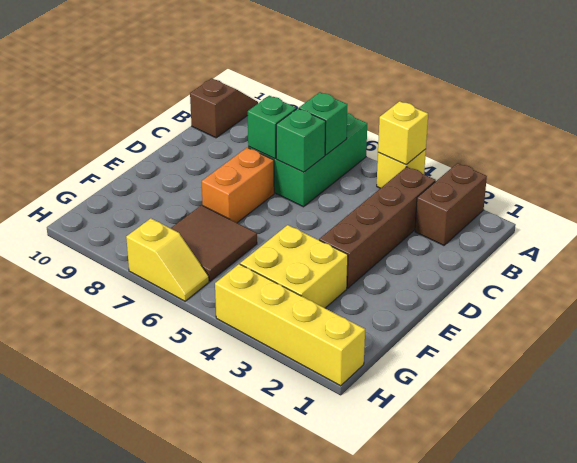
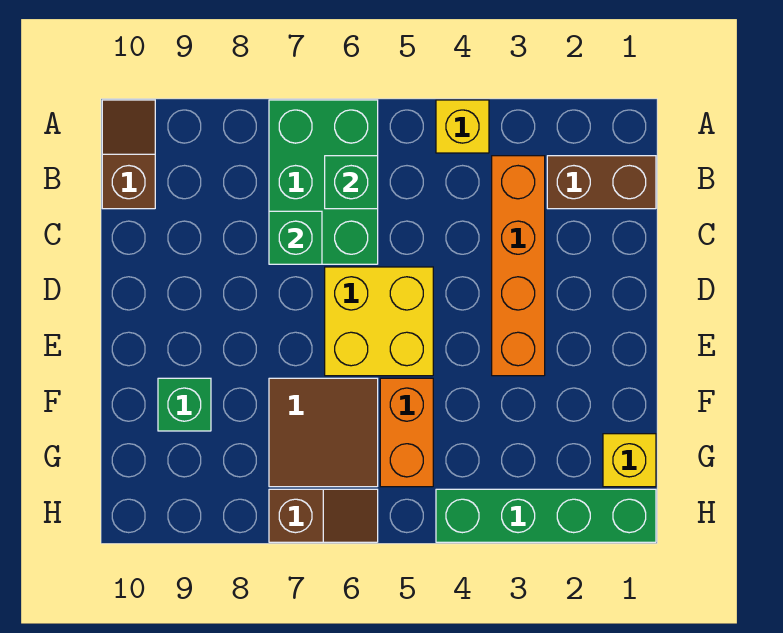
brown 1x2 brick [415,163,487,245] -> brown 1x2 brick turned to [547,156,656,209]
yellow 1x1 brick [378,101,428,165] -> yellow 1x1 brick moved to [603,434,656,487]
brown 1x4 brick [319,167,436,288] -> orange 1x4 brick [492,156,545,376]
green 1x1 brick [276,109,326,172] -> green 1x1 brick moved to [158,378,211,431]
orange 1x2 brick [202,148,274,223] -> orange 1x2 brick moved to [380,378,433,487]
yellow 2x2 brick [240,225,348,308] -> yellow 2x2 brick moved to [325,267,433,376]
yellow 1x4 brick [215,264,365,386] -> green 1x4 brick [436,489,656,542]
yellow 1x2 slope [126,218,209,301] -> brown 1x2 slope [269,489,378,542]

